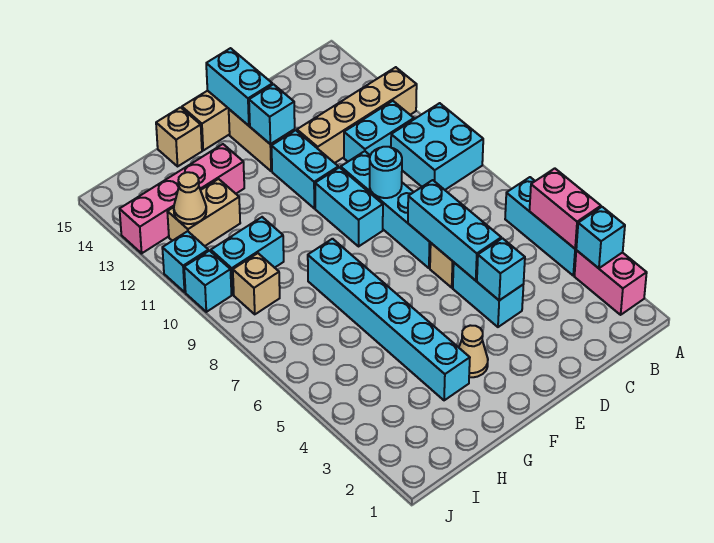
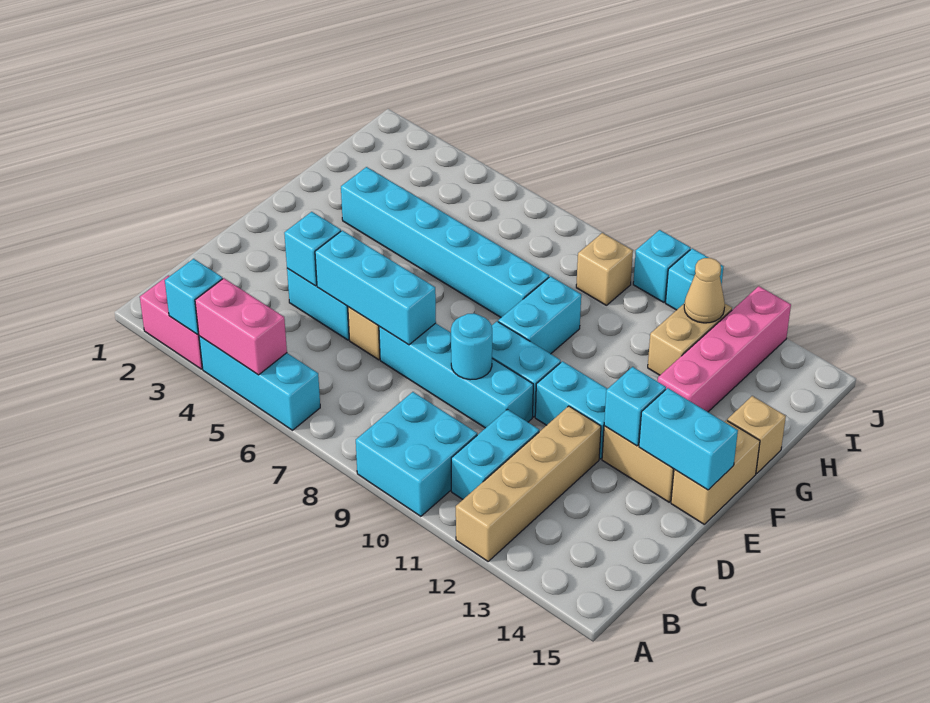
tan 1x1 cone [459,325,488,377] -> none
cyan 1x2 brick [211,217,284,295] -> cyan 1x2 brick moved to [498,276,581,354]

